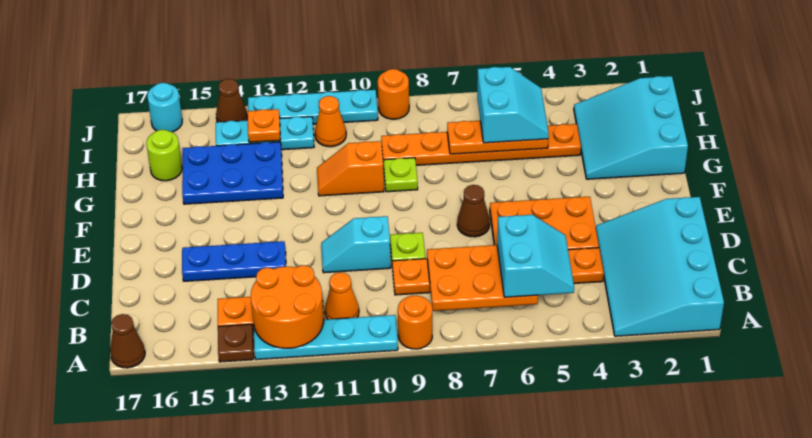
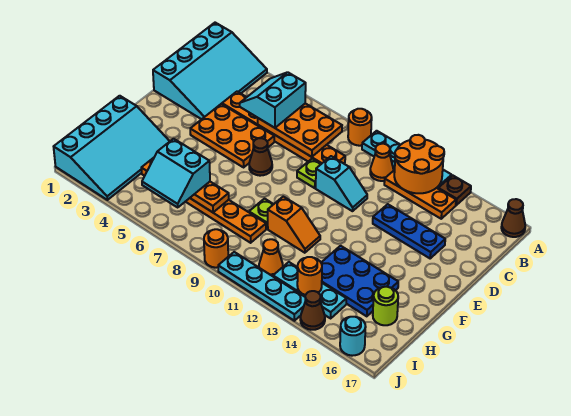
cyan 3x3 slope [574,76,688,179] -> cyan 3x4 slope [54,96,170,200]
cyan 2x2 slope [477,67,549,143] -> cyan 2x2 slope turned to [142,139,210,207]
orange 1x1 plate [247,109,281,142] -> orange 1x1 round brick [297,257,322,295]

